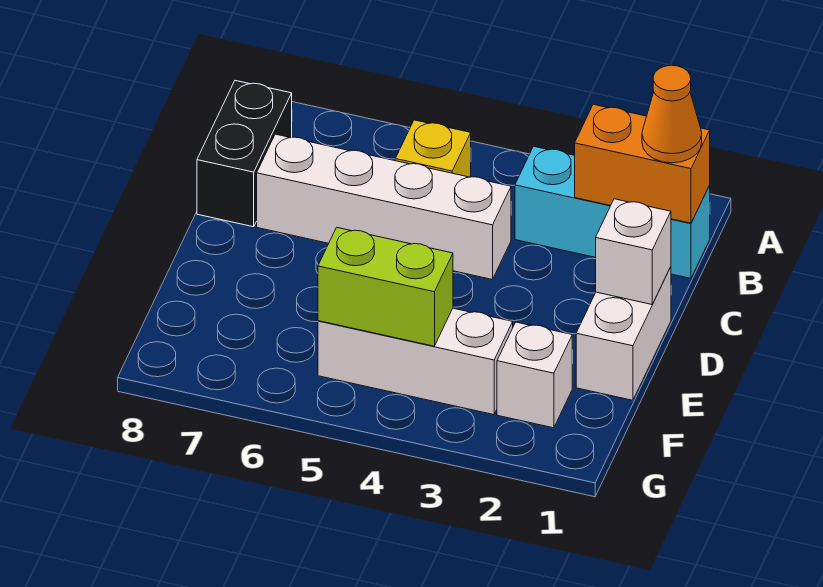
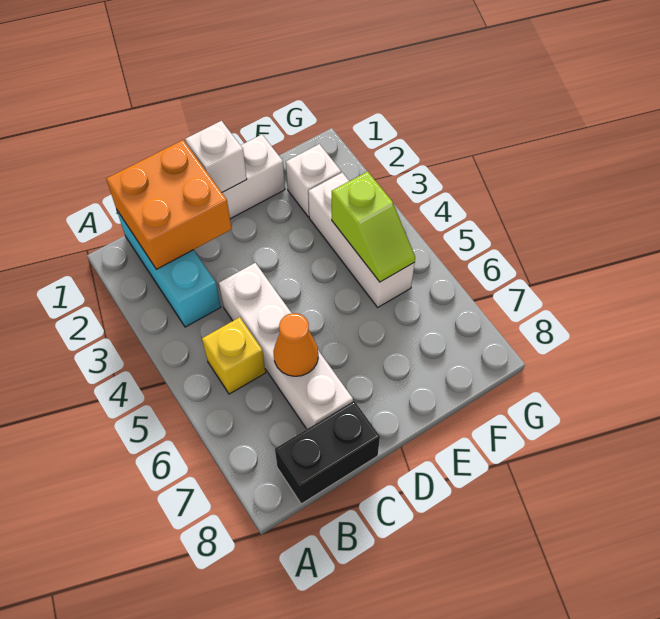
orange 1x2 brick [575,104,710,223] -> orange 2x2 brick [106,140,232,270]
orange 1x1 cone [642,65,702,163] -> orange 1x1 cone moved to [274,313,318,376]
lime 1x2 brick [318,227,453,346] -> lime 1x2 slope [332,171,415,282]

